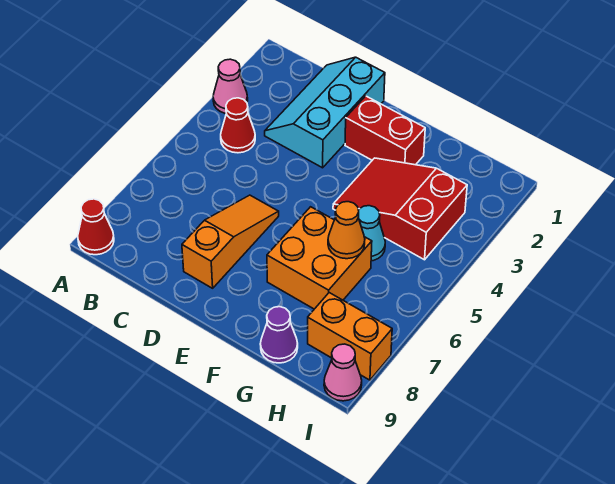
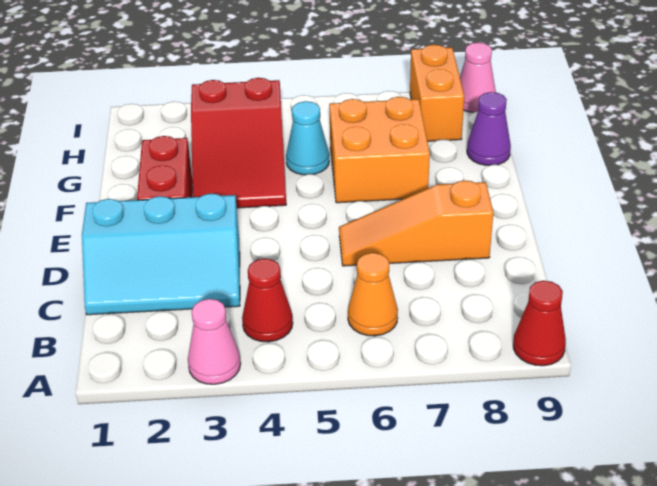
orange 1x1 cone [328,202,365,259] -> orange 1x1 cone moved to [348,253,398,336]

